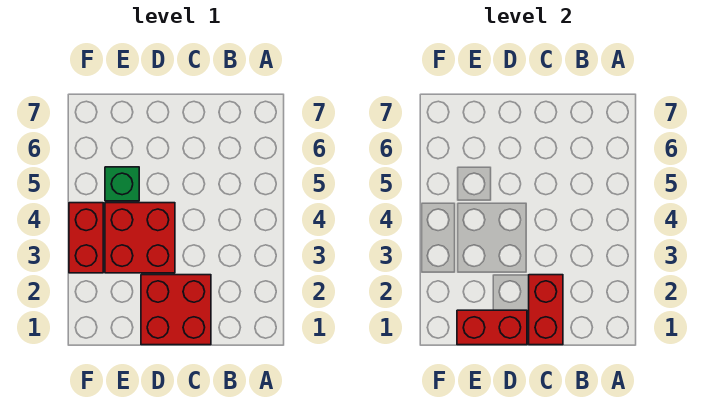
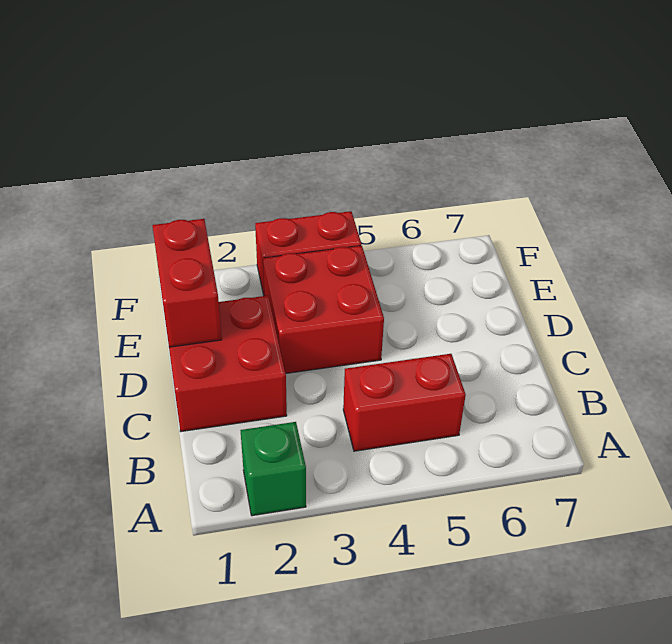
red 1x2 brick [529,275,563,345] -> red 1x2 brick moved to [343,354,466,451]
green 1x1 brick [105,167,139,201] -> green 1x1 brick moved to [240,422,306,516]

